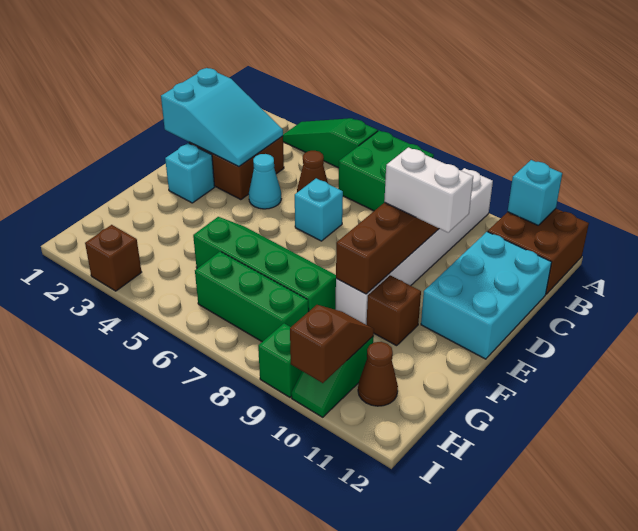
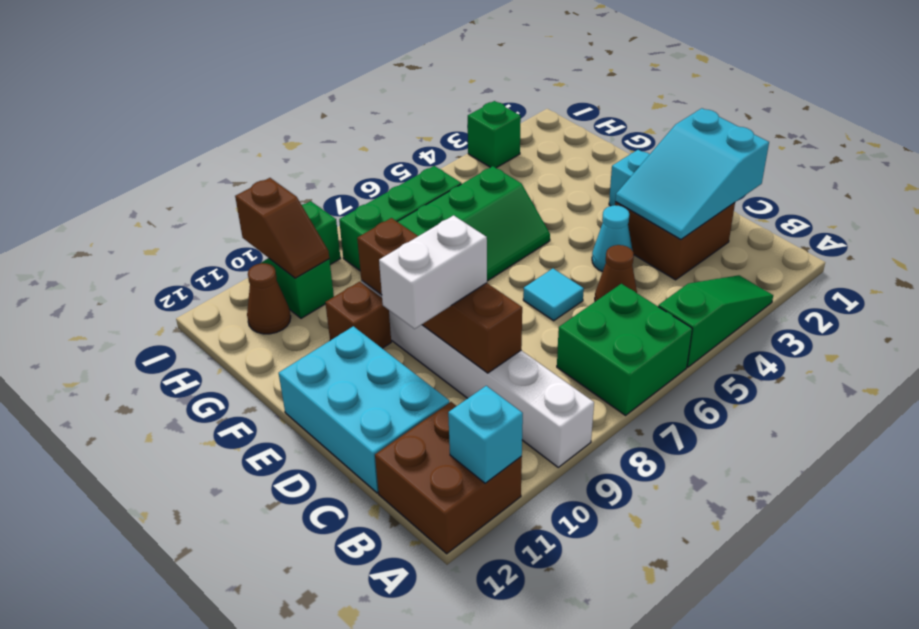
cyan 1x1 brick [295,178,343,241] -> cyan 1x1 tile [523,268,584,321]
brown 1x1 brick [85,225,141,291] -> green 1x1 brick [468,101,521,168]

